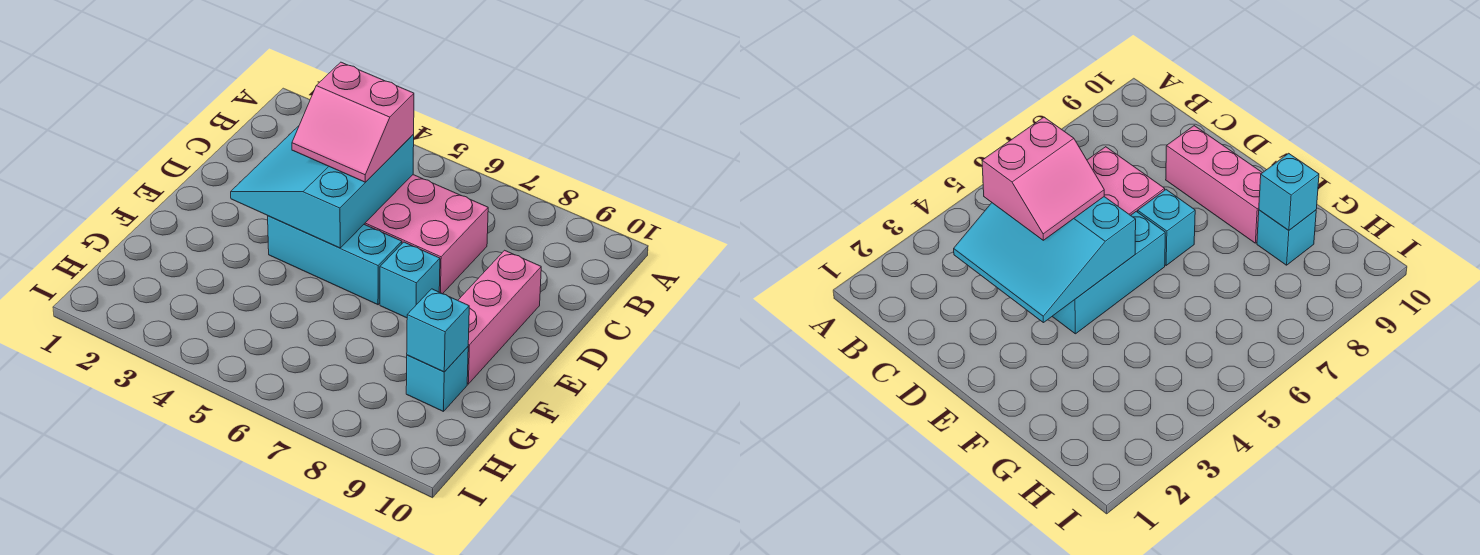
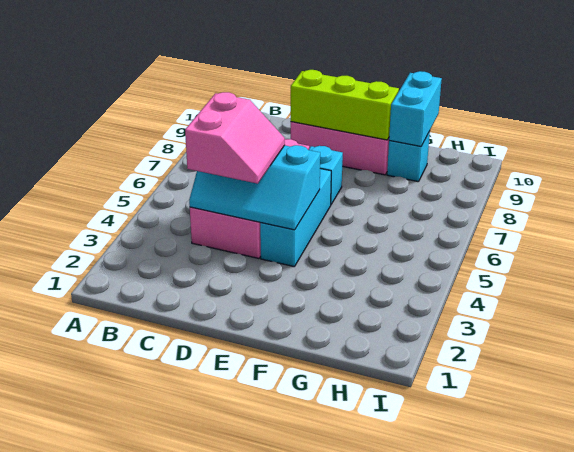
cyan 3x3 slope [231,126,414,248] -> cyan 2x3 slope [189,145,320,230]
none -> lime 1x3 brick [291,70,399,140]
cyan 1x1 brick [407,289,469,372] -> cyan 1x2 brick [389,71,442,146]

